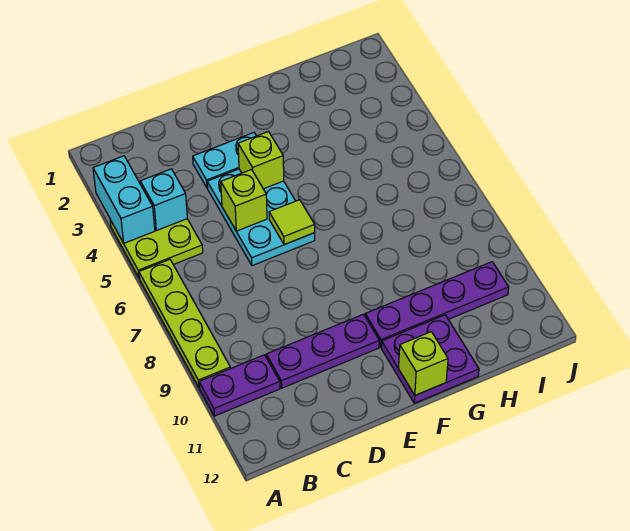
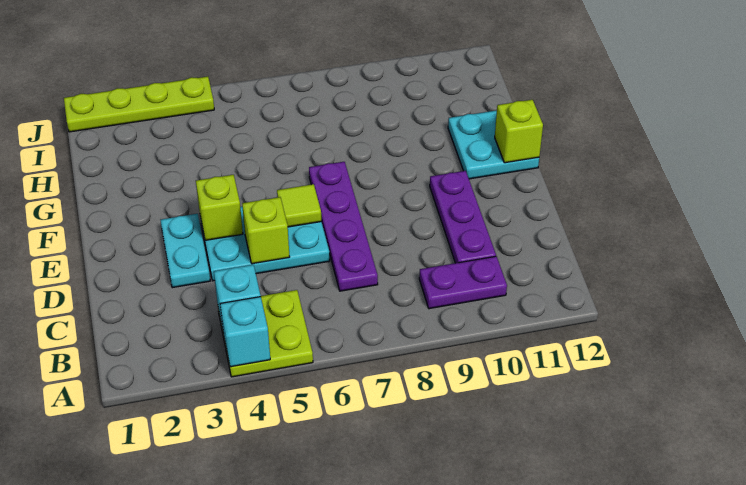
cyan 1x2 brick [93,156,155,243] -> cyan 1x1 brick [220,297,270,367]
lime 1x4 plate [139,259,230,387] -> lime 1x4 plate moved to [64,76,214,132]
purple 1x2 plate [199,355,280,416] -> purple 1x2 plate turned to [419,256,507,309]
purple 1x4 plate [365,262,509,347] -> purple 1x4 plate moved to [309,162,378,291]
purple 2x2 plate [381,315,479,403] -> cyan 2x2 plate [448,110,539,179]

